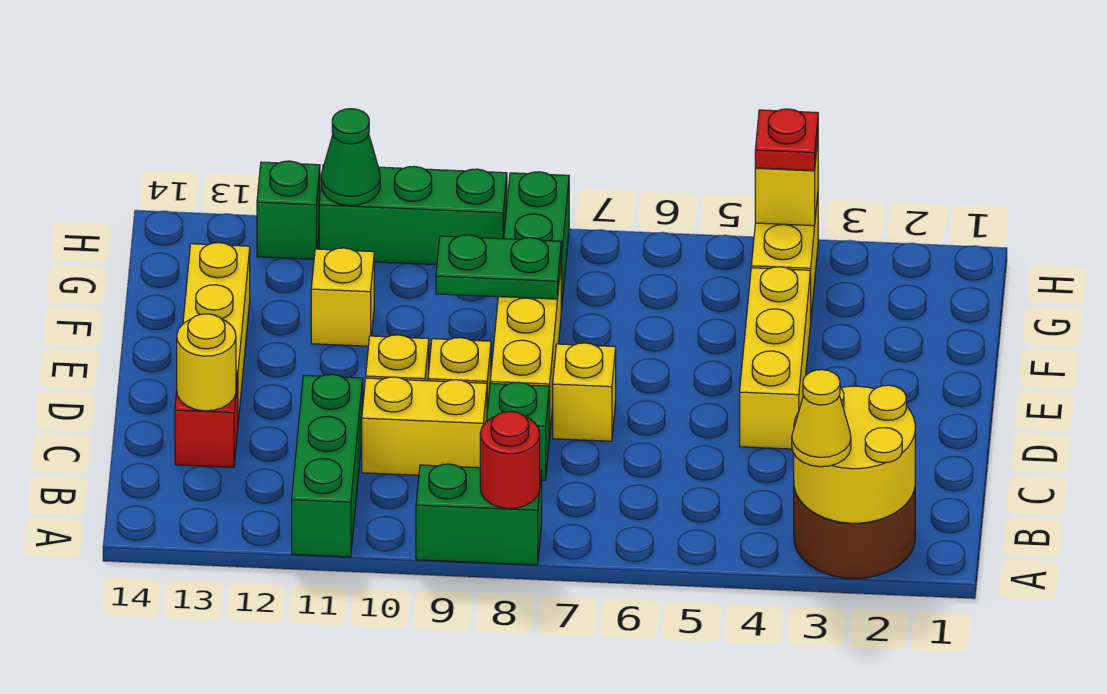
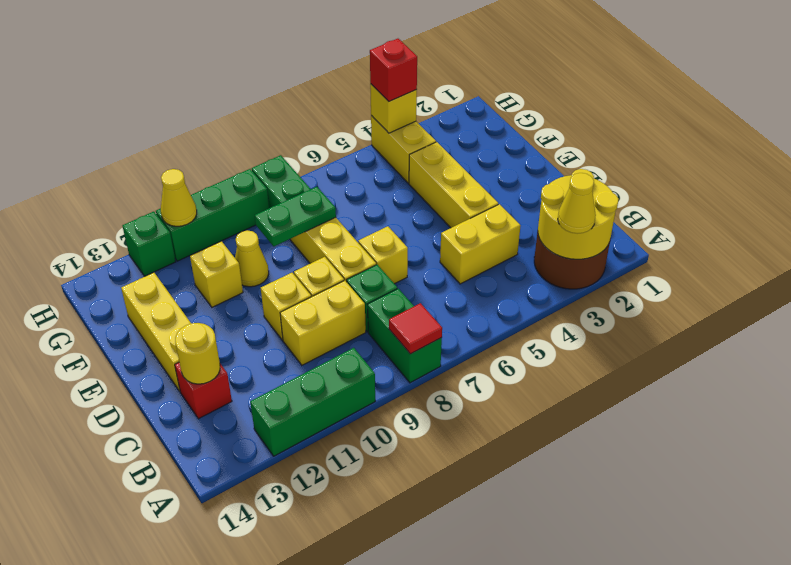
green 1x2 brick [416,464,542,565] -> green 1x2 brick turned to [367,289,442,383]
red 1x1 round brick [480,412,540,509] -> red 1x1 tile [389,303,442,354]
green 1x3 brick [292,374,363,557] -> green 1x3 brick turned to [250,348,375,456]
none -> yellow 1x2 brick [440,204,521,284]
none -> yellow 1x1 cone [235,230,269,287]
red 1x1 plate [755,109,818,170] -> red 1x1 brick [370,39,417,101]
green 1x1 cone [321,109,380,206] -> yellow 1x1 cone [161,169,197,226]

